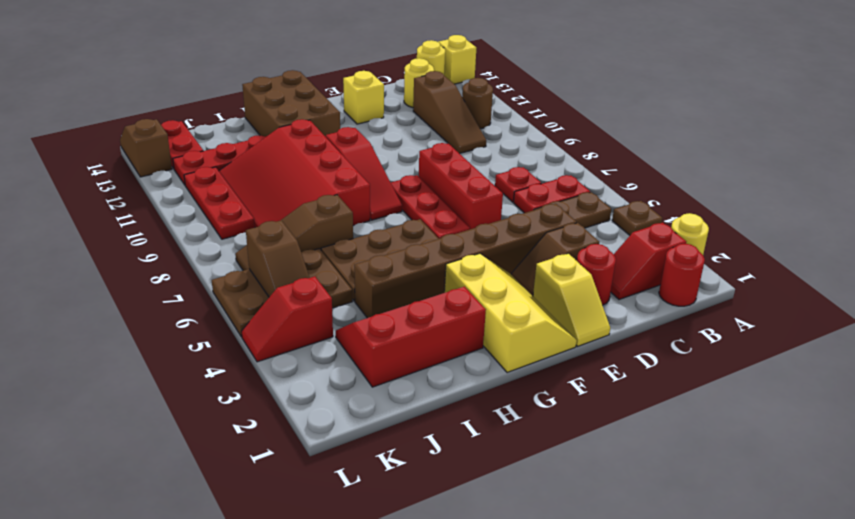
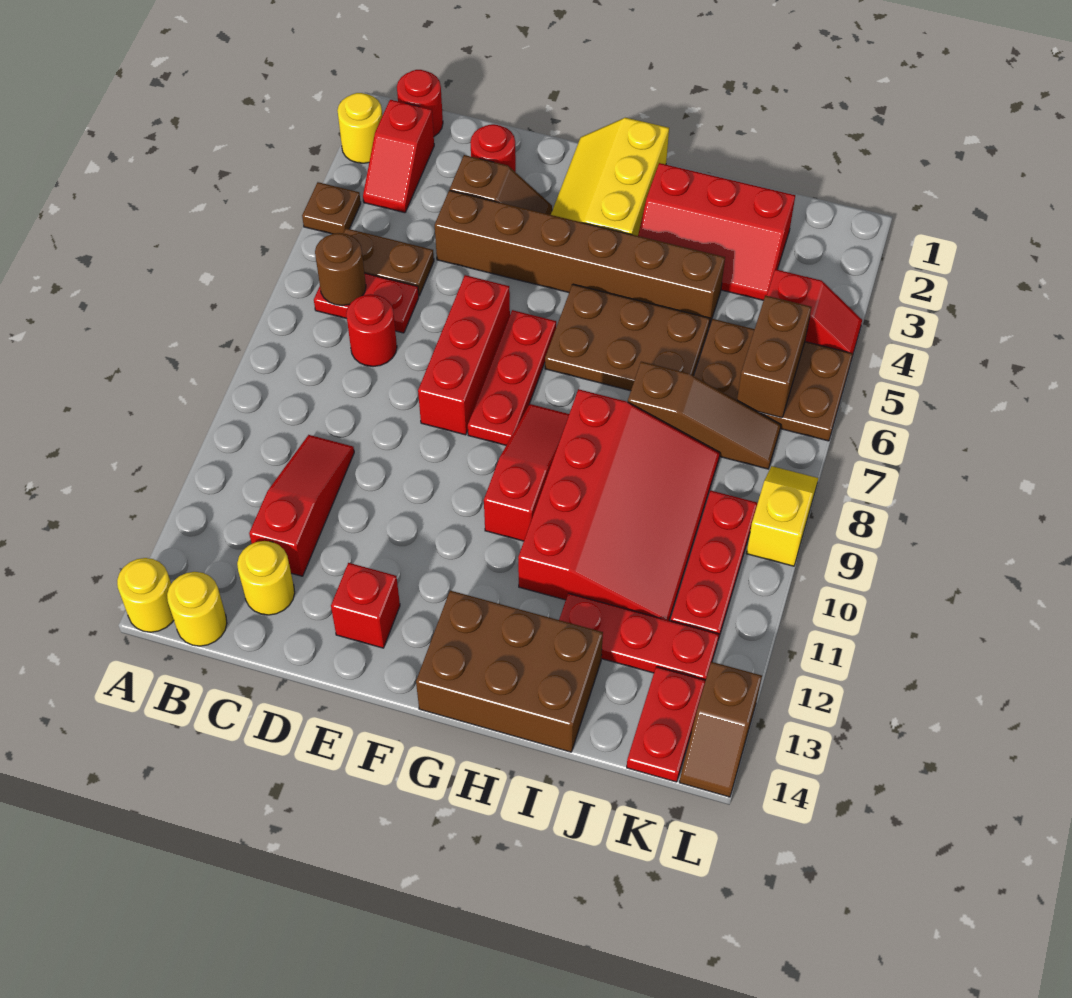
yellow 1x1 brick [438,35,476,84] -> yellow 1x1 round brick [117,558,174,632]
red 1x2 slope [611,223,686,300] -> red 1x2 slope turned to [363,100,434,213]
brown 1x1 round brick [462,78,493,129] -> brown 1x1 round brick moved to [315,233,366,306]
red 1x1 plate [495,167,541,202] -> red 1x1 round brick [346,294,397,367]
brown 1x3 slope [413,71,486,154] -> red 1x3 slope [249,435,354,576]
yellow 1x2 slope [533,253,610,347] -> yellow 1x2 slope moved to [746,466,818,566]
yellow 1x1 brick [343,71,384,124] -> red 1x1 brick [331,563,400,648]
brown 2x3 brick [242,70,340,137] -> brown 2x3 brick turned to [416,591,603,752]
brown 1x2 slope [246,220,310,297] -> brown 1x2 brick [737,295,811,418]

